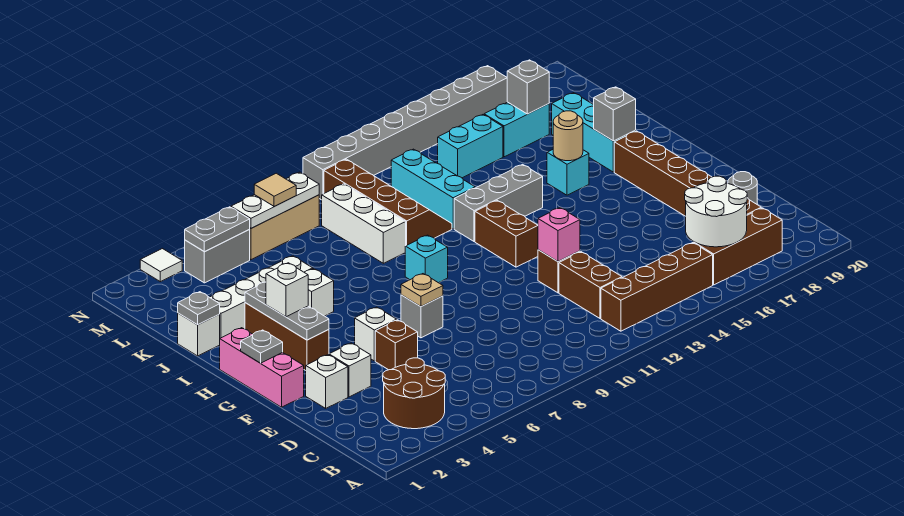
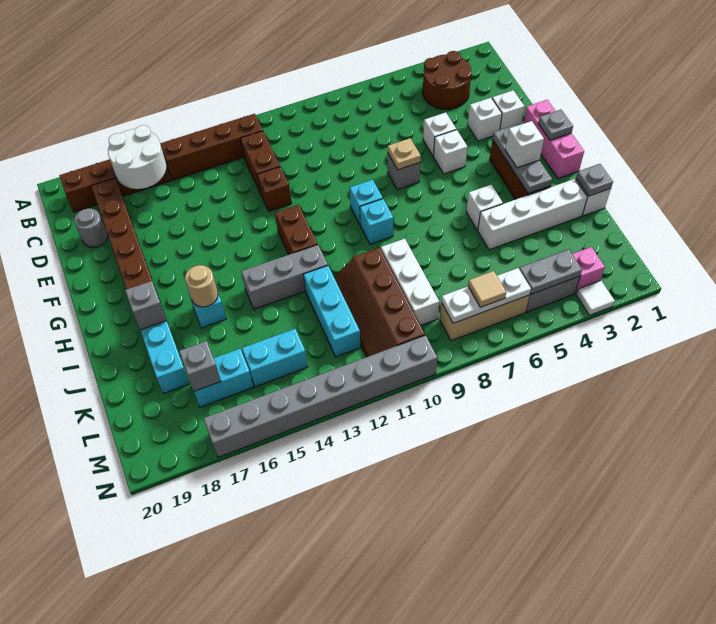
brown 1x3 brick [694,208,782,285] -> brown 1x4 brick [59,159,171,212]
brown 1x1 brick [375,320,418,370] -> white 1x1 brick [423,113,456,156]
pink 1x1 brick [538,208,580,262] -> pink 1x1 brick moved to [572,247,605,294]
none -> cyan 1x1 brick [350,180,383,224]

